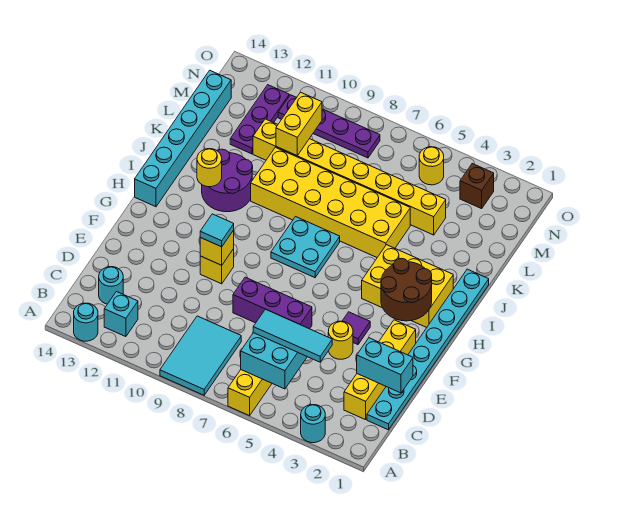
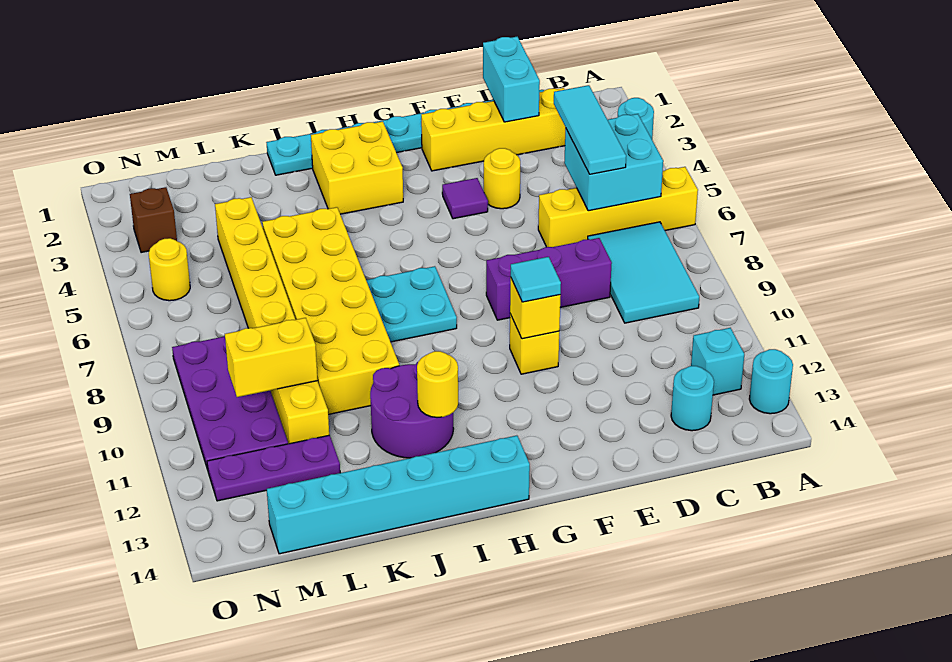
cyan 2x3 tile [160,316,241,395] -> cyan 2x3 tile turned to [588,222,699,323]
purple 1x3 brick [233,277,312,329] -> purple 1x3 brick turned to [486,238,612,320]
brown 2x2 round brick [381,258,432,321] -> none
yellow 2x3 brick [362,245,453,327] -> yellow 2x2 brick [311,121,403,214]
purple 1x4 plate [278,95,380,158] -> purple 2x4 plate [172,336,288,470]

